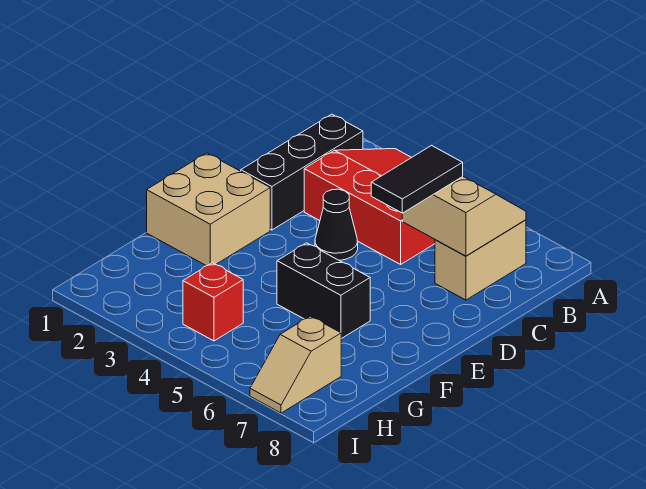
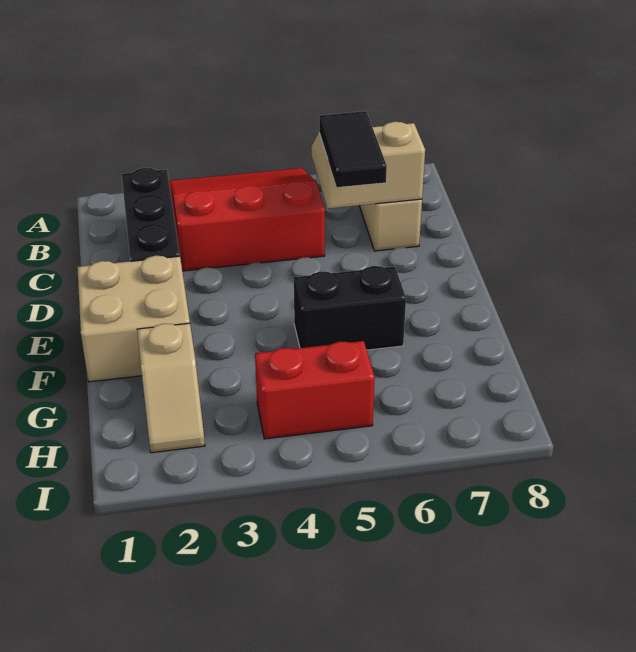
black 1x1 cone [315,189,358,260] -> none
red 1x1 brick [183,263,243,341] -> red 1x2 brick [255,341,375,439]
tan 1x2 slope [250,316,341,413] -> tan 1x2 slope moved to [137,323,205,453]

